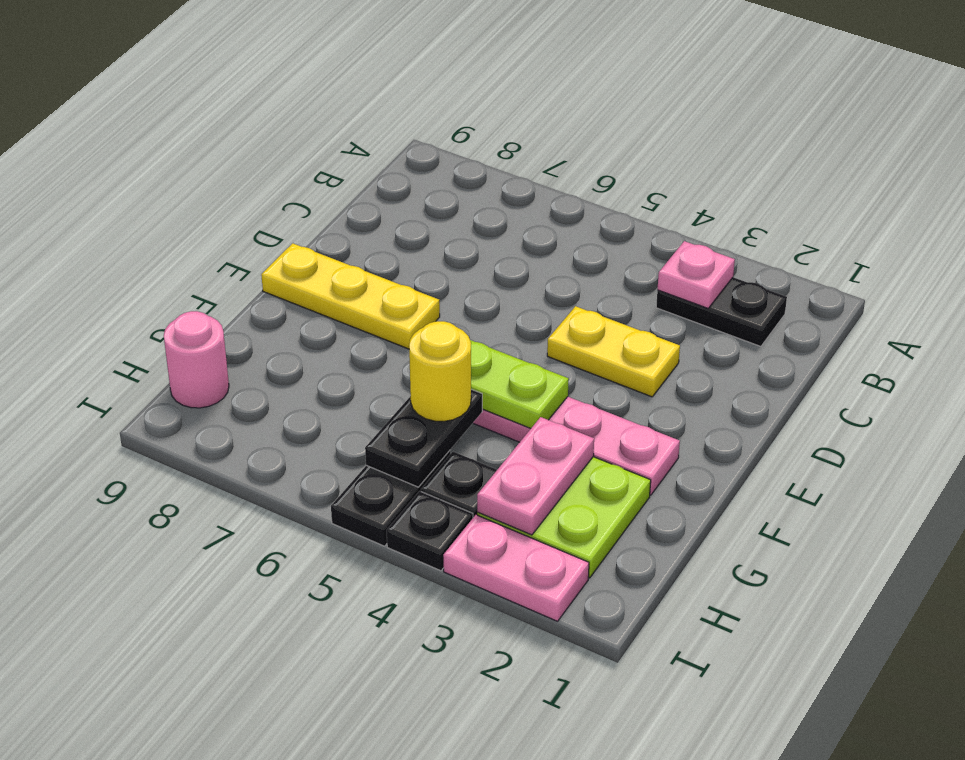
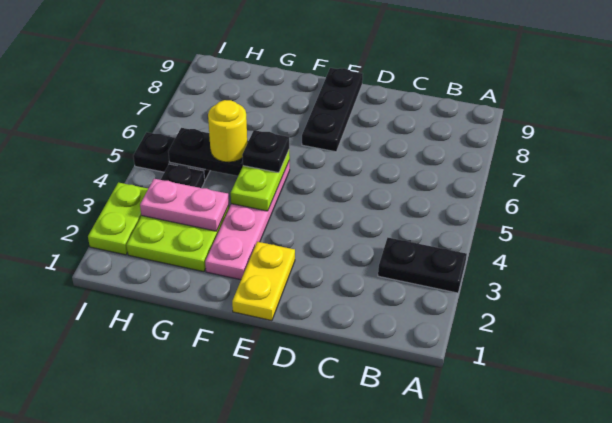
black 1x2 plate [656,277,787,347] -> black 1x2 plate turned to [378,238,467,293]
pink 1x1 plate [657,241,735,308] -> none
yellow 1x2 plate [547,306,680,397] -> yellow 1x2 plate moved to [232,242,295,321]
yellow 1x3 plate [261,243,440,349] -> black 1x3 plate [302,68,363,152]
pink 1x1 round brick [164,311,229,408] -> none
pink 1x2 plate [443,515,589,621] -> lime 1x2 plate [88,182,148,255]
black 1x1 plate [387,491,473,571] -> black 1x1 plate moved to [242,130,289,173]

